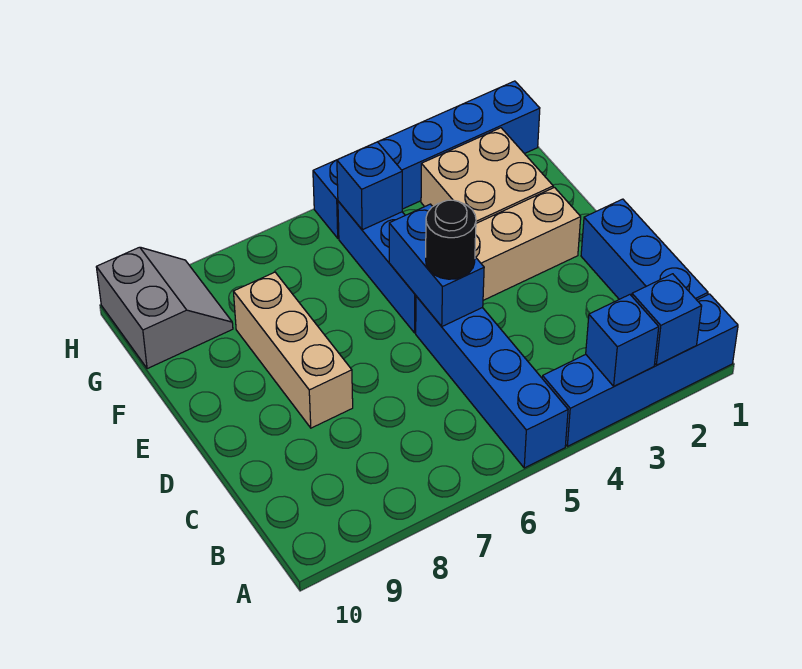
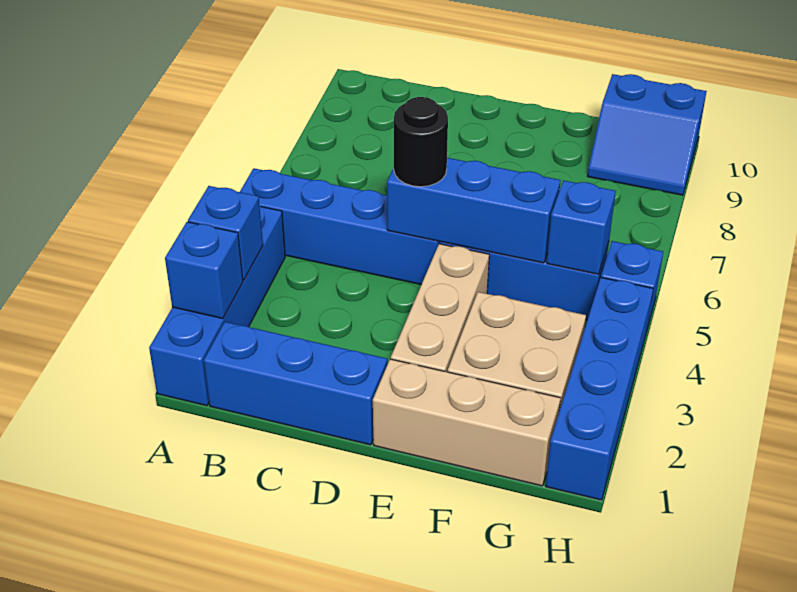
blue 1x2 brick [389,204,484,326] -> blue 1x3 brick [387,158,561,263]
tan 1x3 brick [233,272,353,428] -> tan 1x3 brick moved to [373,359,560,486]
grey 2x2 slope [96,247,233,369] -> blue 2x2 slope [588,74,707,195]

